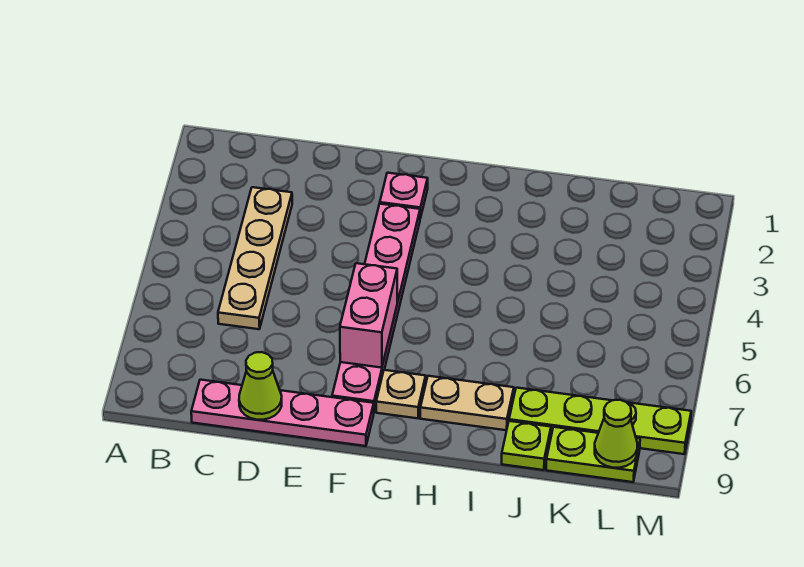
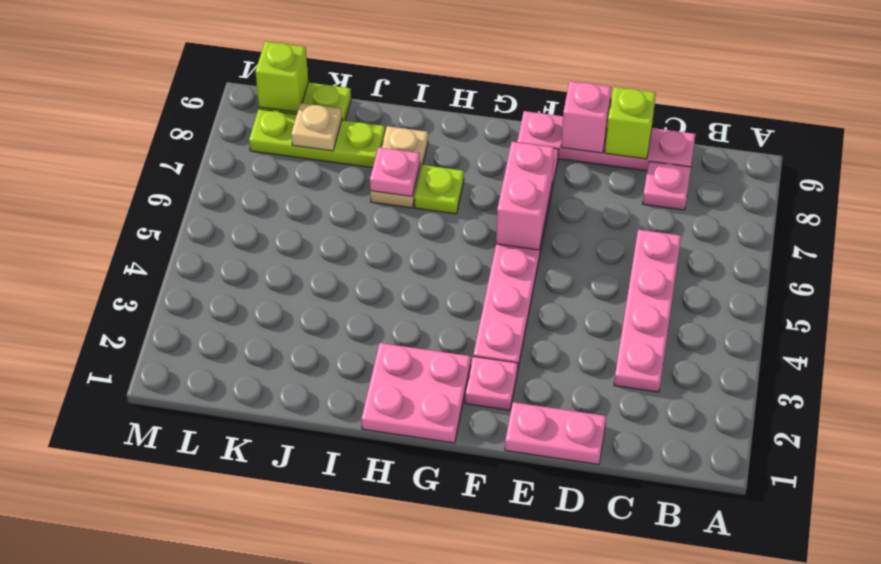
tan 1x4 plate [218,187,292,329] -> pink 1x4 plate [614,230,681,392]
none -> pink 1x1 plate [643,161,691,210]
none -> pink 1x2 plate [505,402,606,465]
lime 1x1 cone [239,352,282,420] -> lime 1x1 brick [605,87,656,159]
none -> pink 1x1 brick [561,81,611,153]
none -> pink 2x2 plate [361,343,471,443]
tan 1x1 plate [376,370,426,418] -> tan 1x1 plate moved to [291,103,342,151]
tan 1x2 plate [420,376,514,430] -> tan 1x2 plate turned to [370,126,428,208]
none -> pink 1x1 plate [370,147,420,196]
lime 1x4 plate [509,388,691,454] -> lime 1x3 plate [249,109,385,168]
lime 1x1 plate [502,421,551,470] -> lime 1x1 plate moved to [414,165,464,214]
lime 1x1 cone [595,400,637,468] -> lime 1x1 brick [256,41,308,112]

